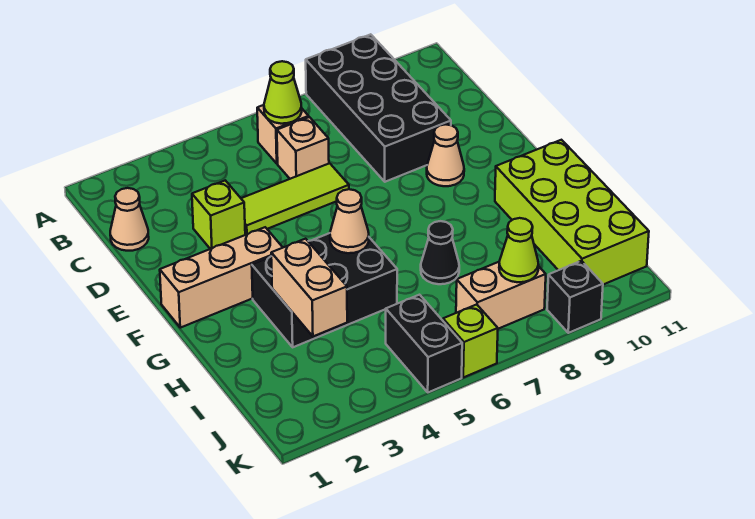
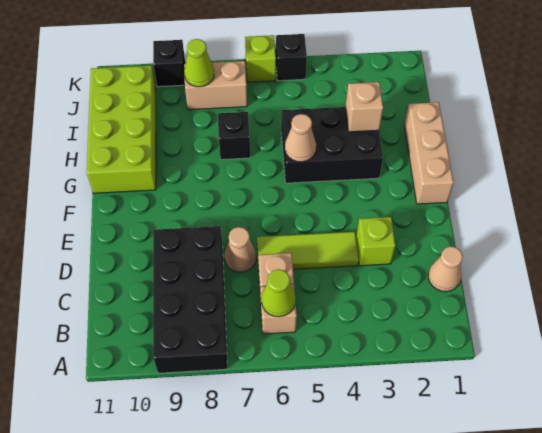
tan 1x1 cone [427,124,464,186] -> tan 1x1 cone moved to [224,227,256,272]
tan 1x3 brick [160,227,283,328] -> tan 1x3 brick turned to [404,102,454,204]
tan 1x2 brick [271,239,347,336] -> tan 1x1 brick [345,82,383,132]
black 1x1 cone [421,221,459,284] -> black 1x1 brick [218,112,250,160]
black 1x2 brick [386,295,462,392] -> black 1x1 brick [275,34,307,81]

